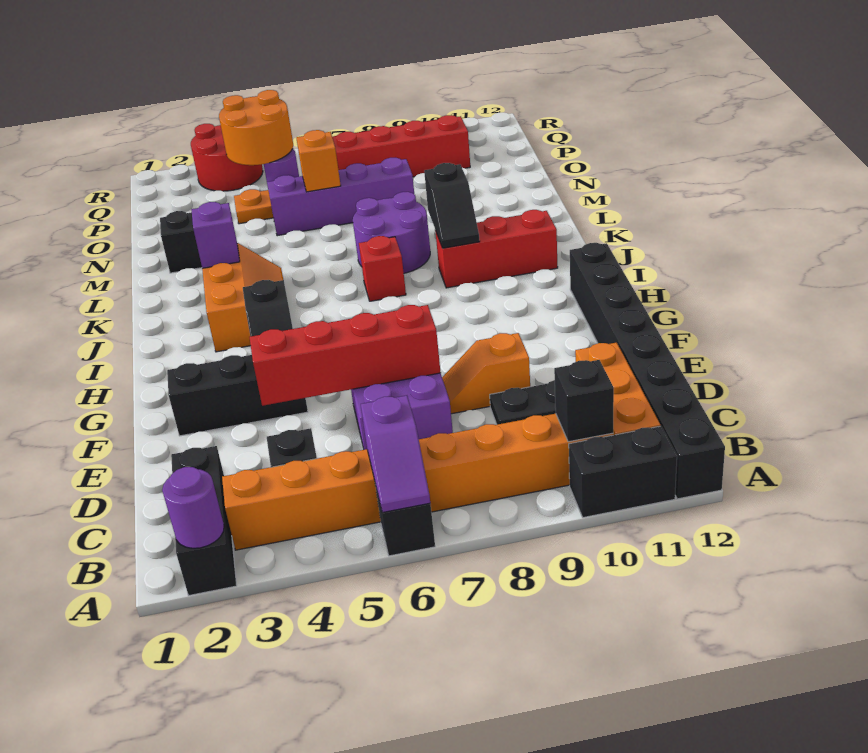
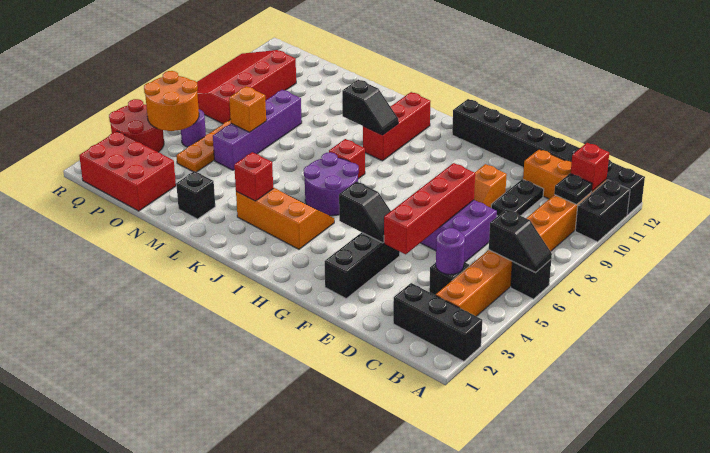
purple 1x1 round brick [162,467,224,548] -> purple 1x1 round brick moved to [436,228,465,275]
purple 1x2 slope [361,395,430,513] -> black 1x2 slope [489,209,552,273]
black 1x1 brick [554,360,614,442] -> black 1x1 plate [554,173,592,205]
none -> red 1x1 brick [571,143,609,191]
purple 1x1 brick [191,202,240,268] -> red 1x1 brick [234,152,273,201]
purple 2x2 round brick [353,192,430,273] -> purple 2x2 round brick moved to [304,152,359,216]
none -> red 2x3 brick [79,131,176,211]

